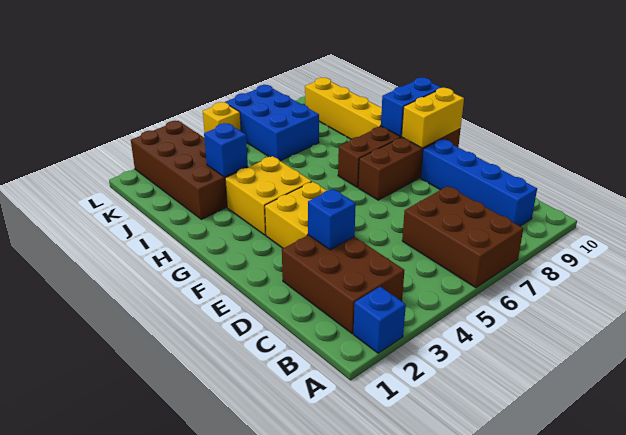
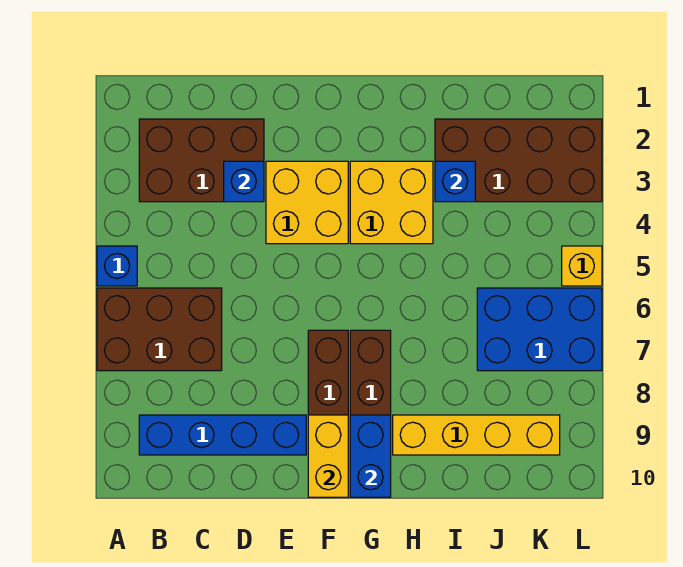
blue 1x1 brick [353,287,406,353] -> blue 1x1 brick moved to [97,246,137,286]

